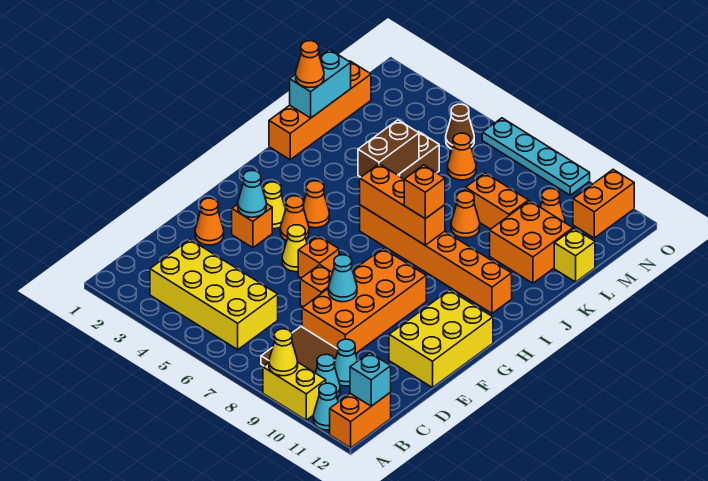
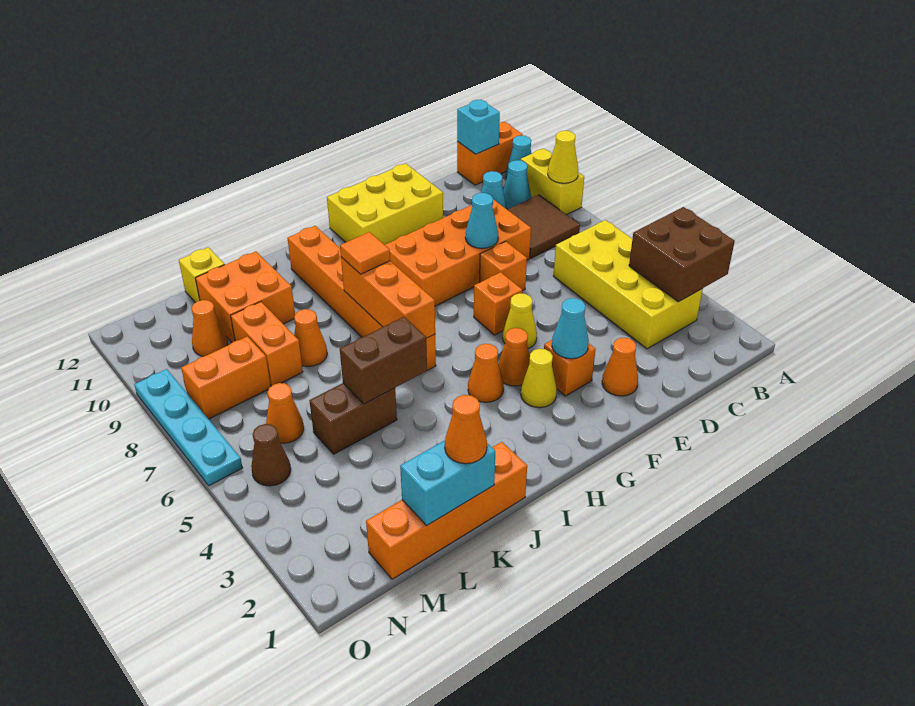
none -> brown 2x2 brick [629,207,735,302]
orange 1x1 brick [404,165,445,219] -> orange 1x1 tile [340,232,390,274]
orange 1x2 brick [573,170,634,238] -> orange 1x2 brick moved to [181,336,271,419]

